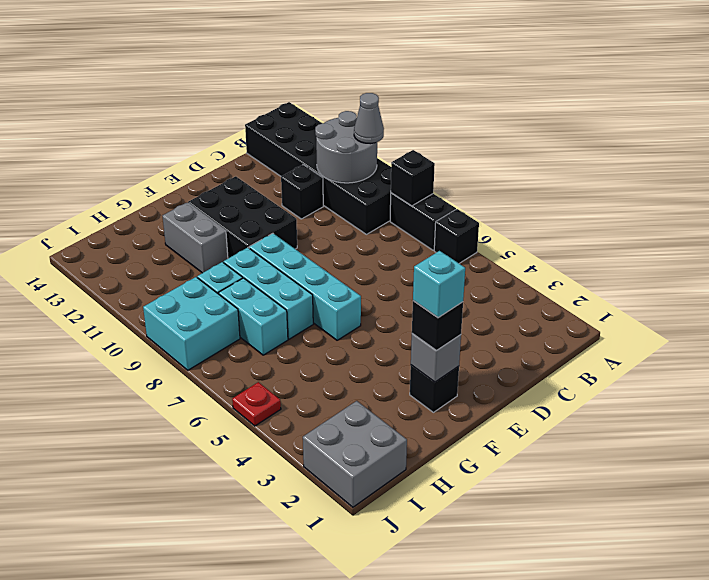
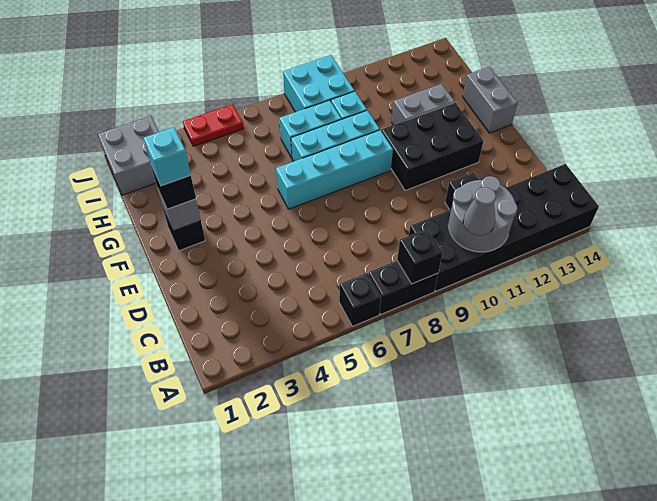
none -> grey 1x2 brick [463,67,518,133]
red 1x1 plate [232,382,281,426] -> red 1x2 plate [183,104,243,146]

